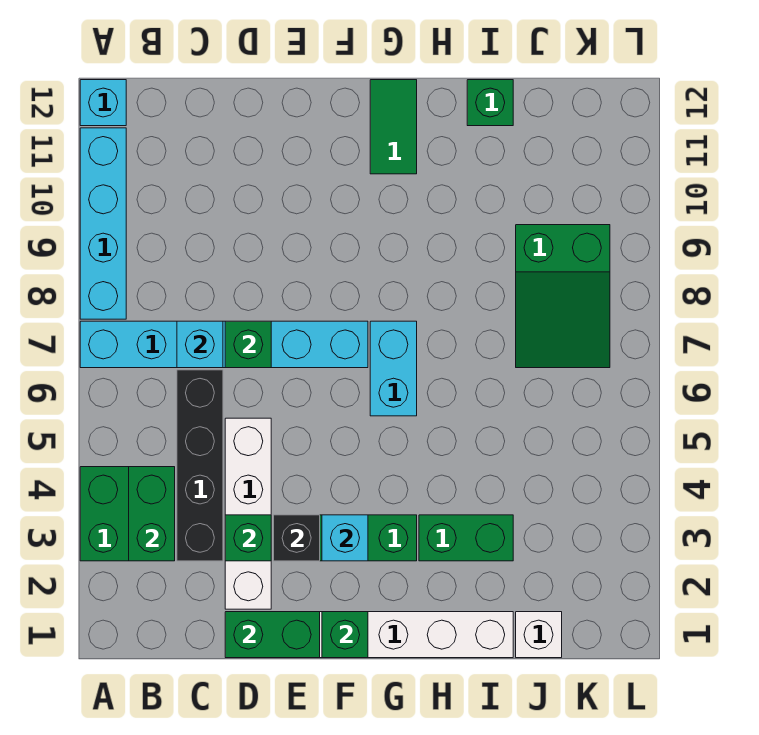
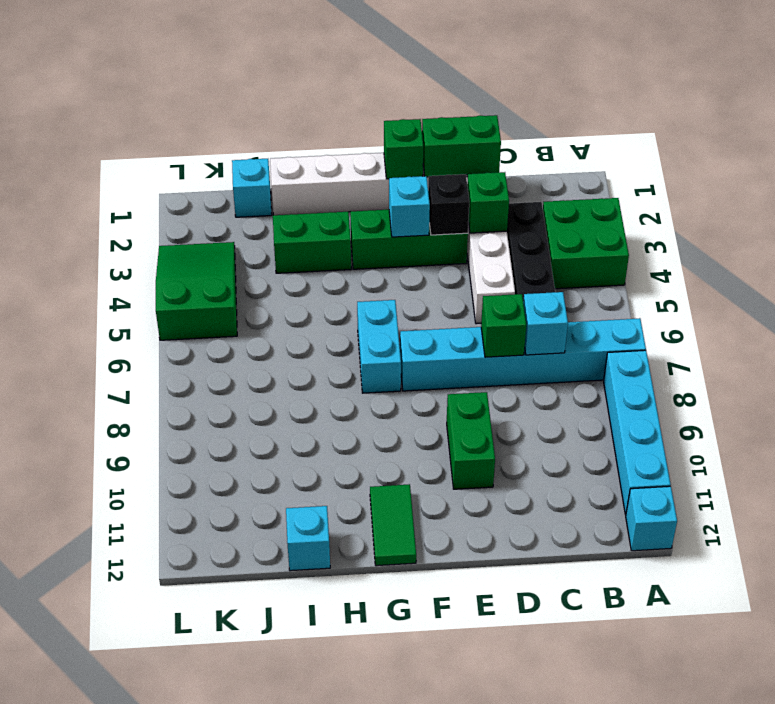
green 1x2 brick [129,467,175,561] -> green 1x2 brick moved to [447,392,495,489]
green 1x1 brick [467,80,513,126] -> cyan 1x1 brick [286,506,330,571]
white 1x1 brick [516,612,562,658] -> cyan 1x1 brick [232,159,272,217]
green 2x3 slope [516,225,610,368] -> green 2x3 slope moved to [156,242,237,340]

